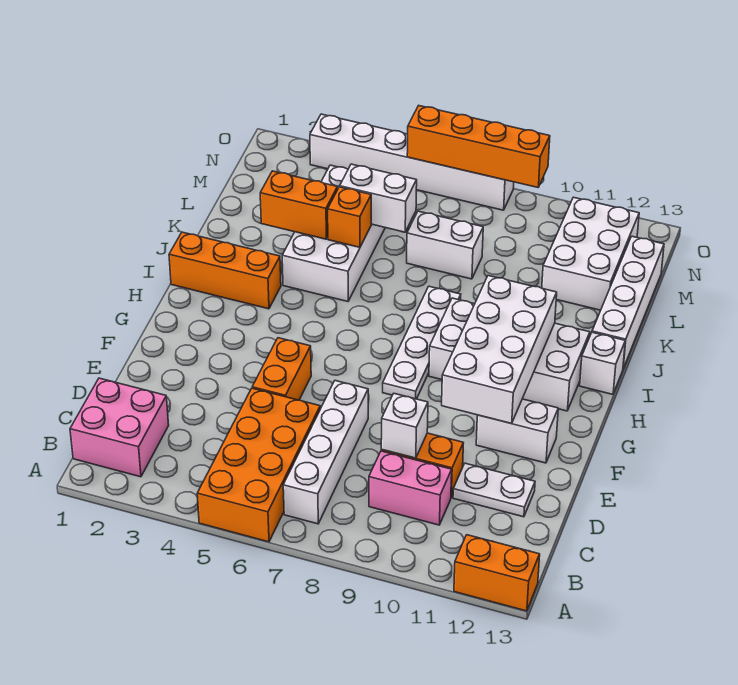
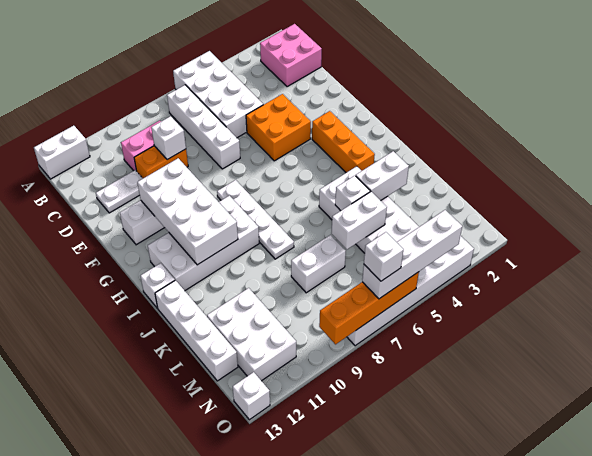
orange 2x4 brick [197,388,320,542] -> white 2x4 brick [173,51,263,138]
orange 1x2 brick [454,535,540,611] -> white 1x2 brick [34,126,90,179]
orange 1x2 brick [252,338,311,400] -> orange 2x2 brick [246,94,311,161]
orange 1x3 brick [169,232,281,309] -> orange 1x3 brick turned to [312,111,375,173]
orange 1x2 brick [260,171,338,239] -> white 1x2 brick [356,151,409,201]
orange 1x1 brick [328,187,372,247] -> white 1x1 brick [335,176,370,211]
none -> white 1x4 brick [362,210,462,299]
none -> white 1x1 brick [364,232,403,281]
none -> white 1x1 brick [233,372,270,420]

